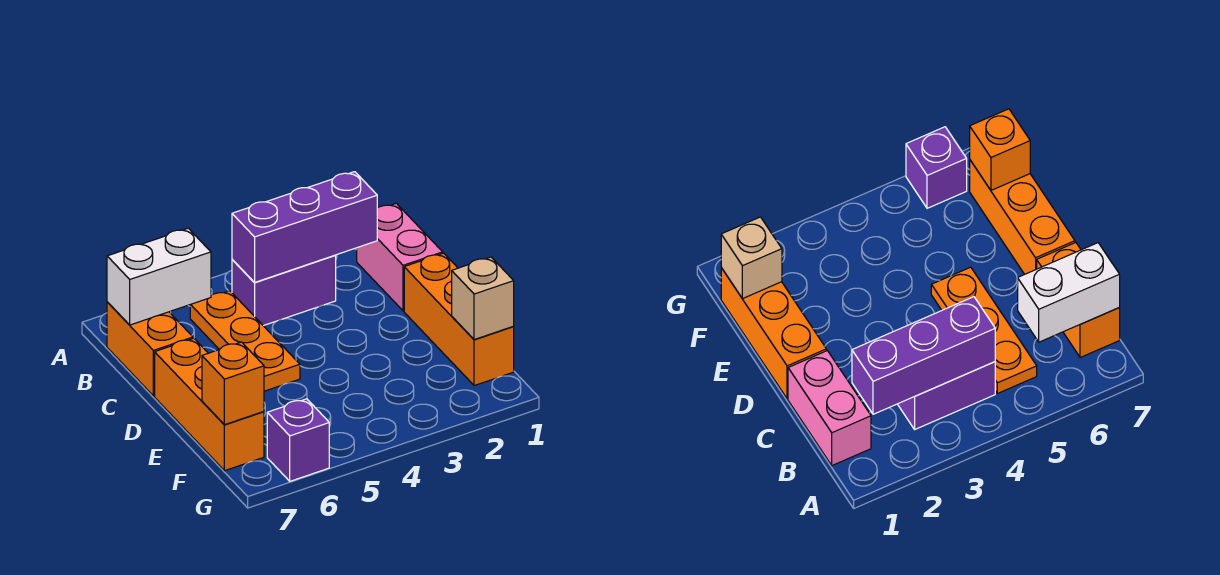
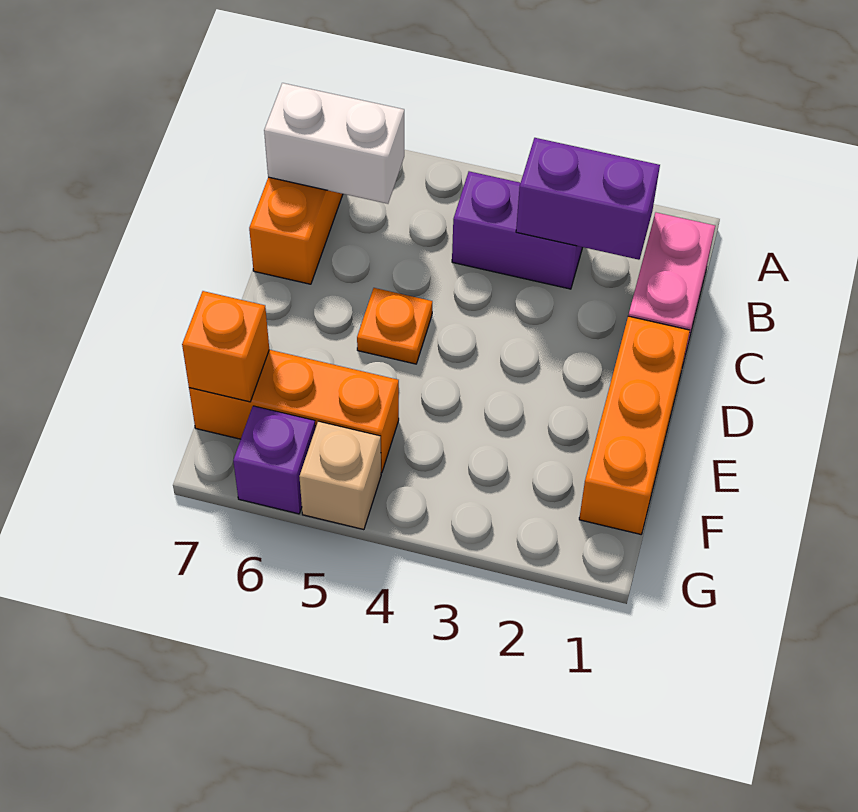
purple 1x3 brick [232,172,377,283] -> purple 1x2 brick [516,138,660,260]
orange 1x3 plate [190,291,300,391] -> orange 1x1 plate [357,288,432,364]
orange 1x3 brick [155,338,264,471] -> orange 1x3 brick turned to [189,350,399,473]
tan 1x1 brick [452,257,514,340] -> tan 1x1 brick moved to [299,421,381,530]

